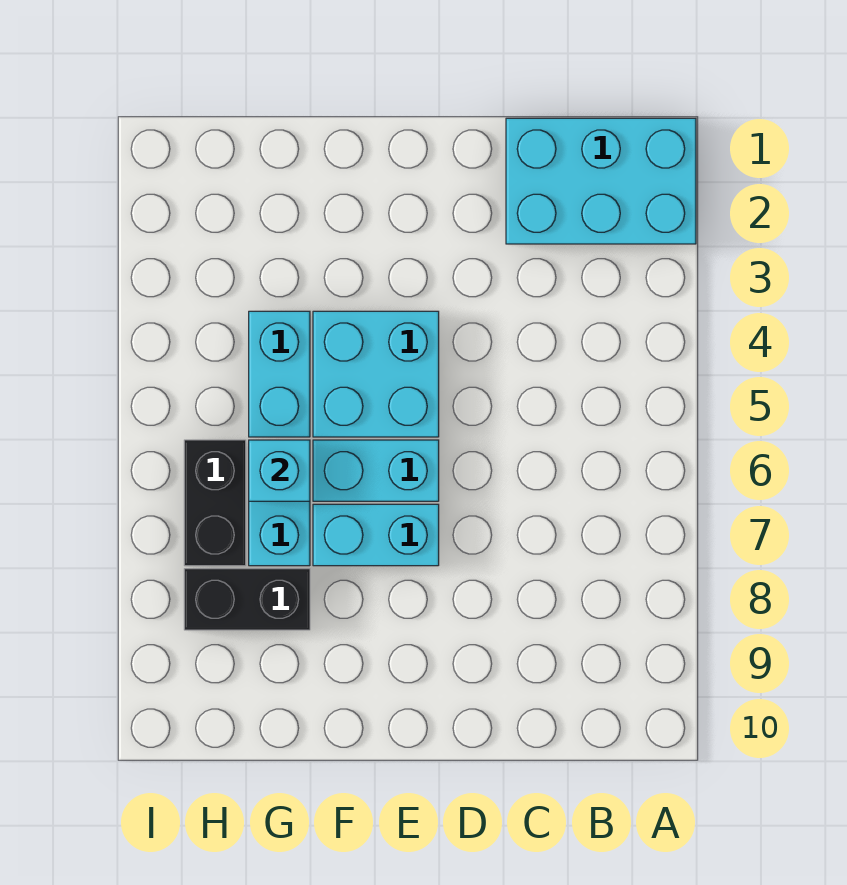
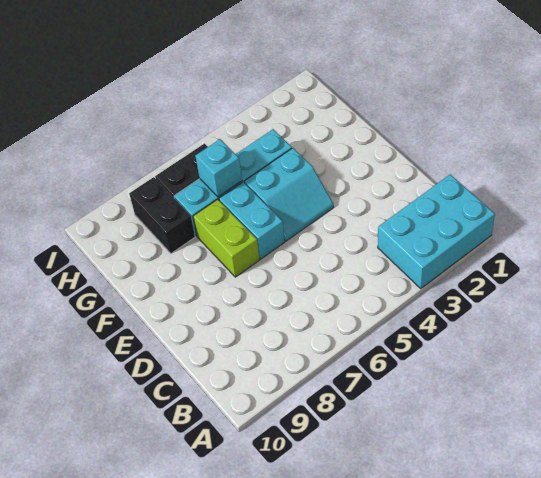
cyan 2x3 brick [506,118,696,244] -> cyan 2x3 brick turned to [378,174,495,288]
cyan 2x2 brick [313,311,439,437] -> cyan 2x2 slope [244,148,334,241]
cyan 1x2 brick [313,504,439,566] -> lime 1x2 brick [193,199,260,277]

